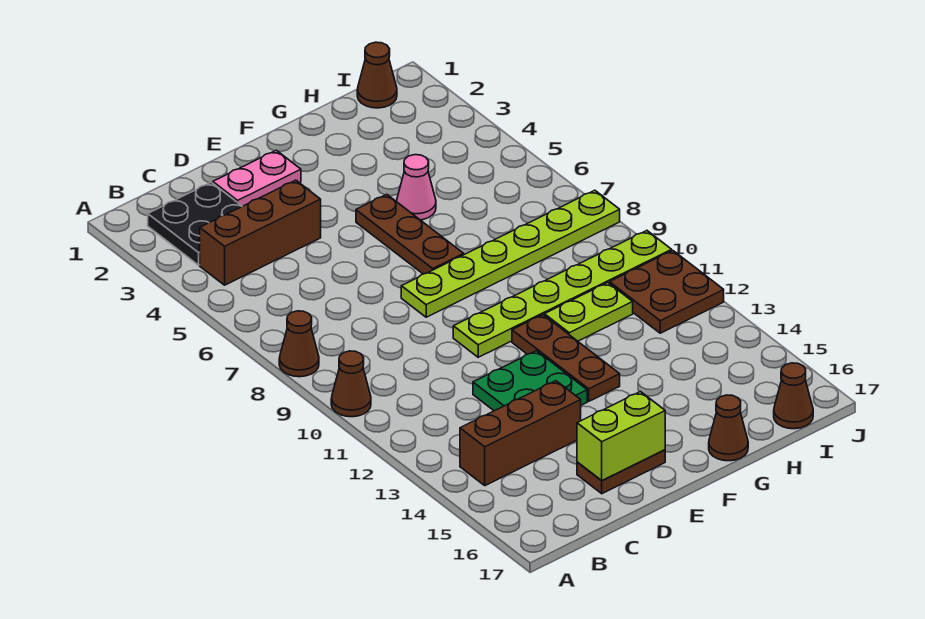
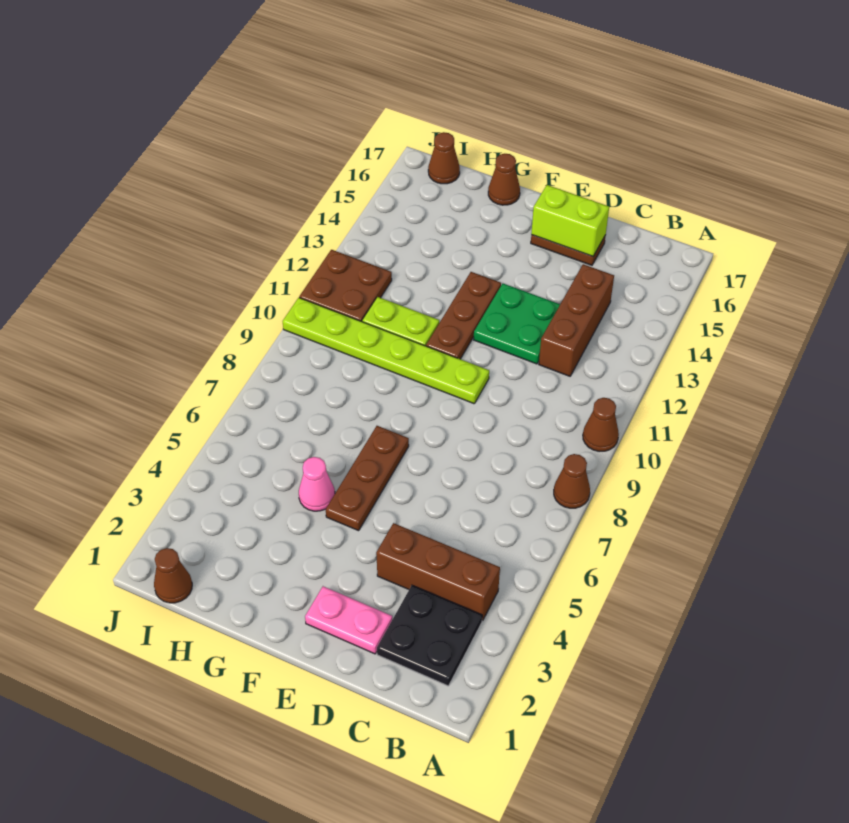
brown 1x3 brick [460,381,581,486] -> brown 1x3 brick turned to [539,264,614,376]
lime 1x6 plate [401,190,620,317] -> none

